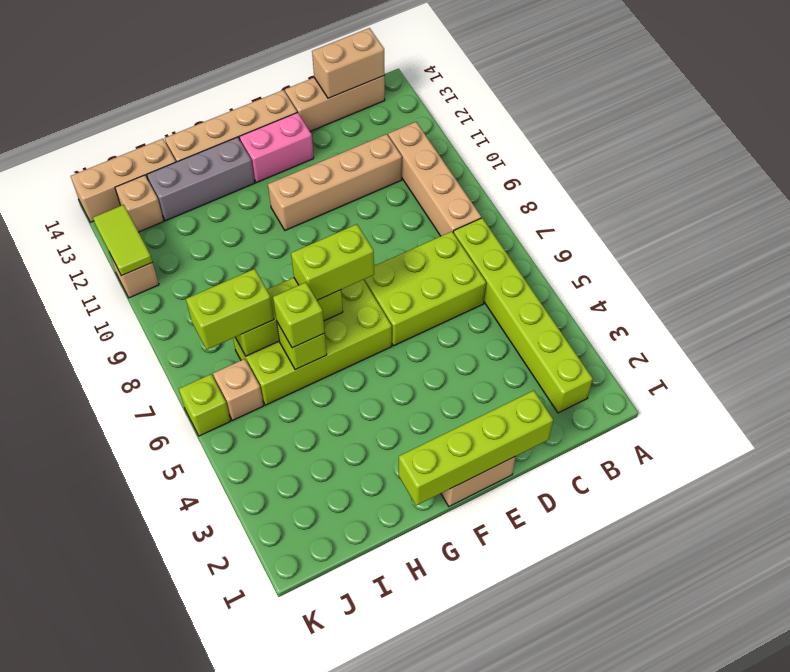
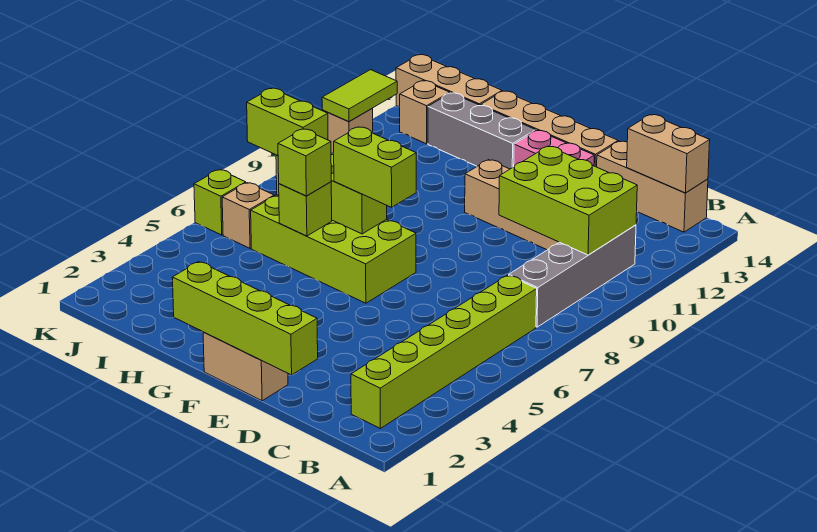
tan 1x4 brick [388,122,481,236] -> grey 1x4 brick [509,225,636,327]
lime 2x3 brick [364,232,486,346] -> lime 2x3 brick moved to [499,146,637,255]

